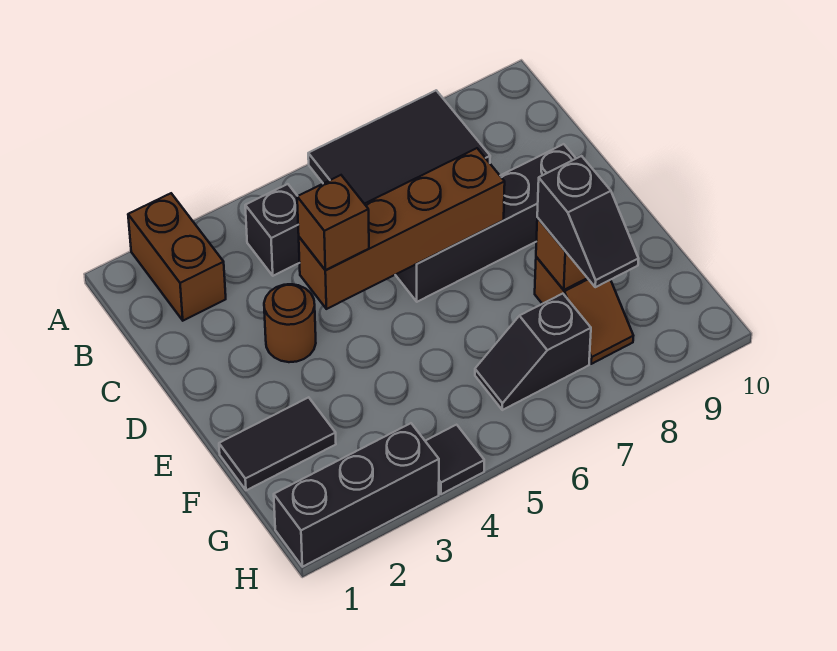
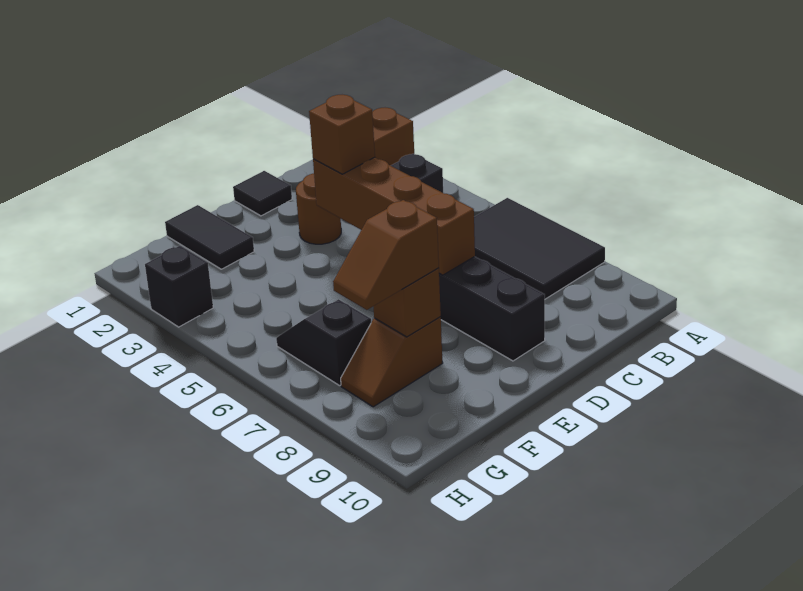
black 1x2 slope [537,156,638,287] -> brown 1x2 slope [333,200,439,310]
black 1x3 brick [274,423,439,567] -> black 1x1 brick [145,246,213,327]
black 1x1 tile [425,425,484,494] -> black 1x1 tile moved to [233,171,292,216]

